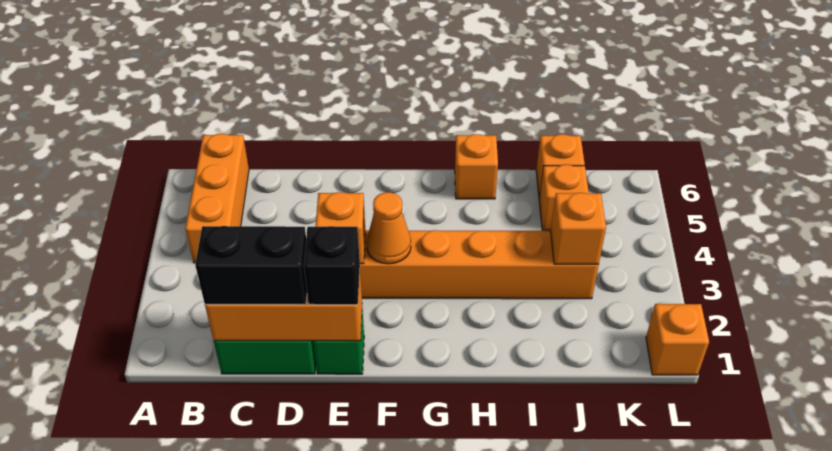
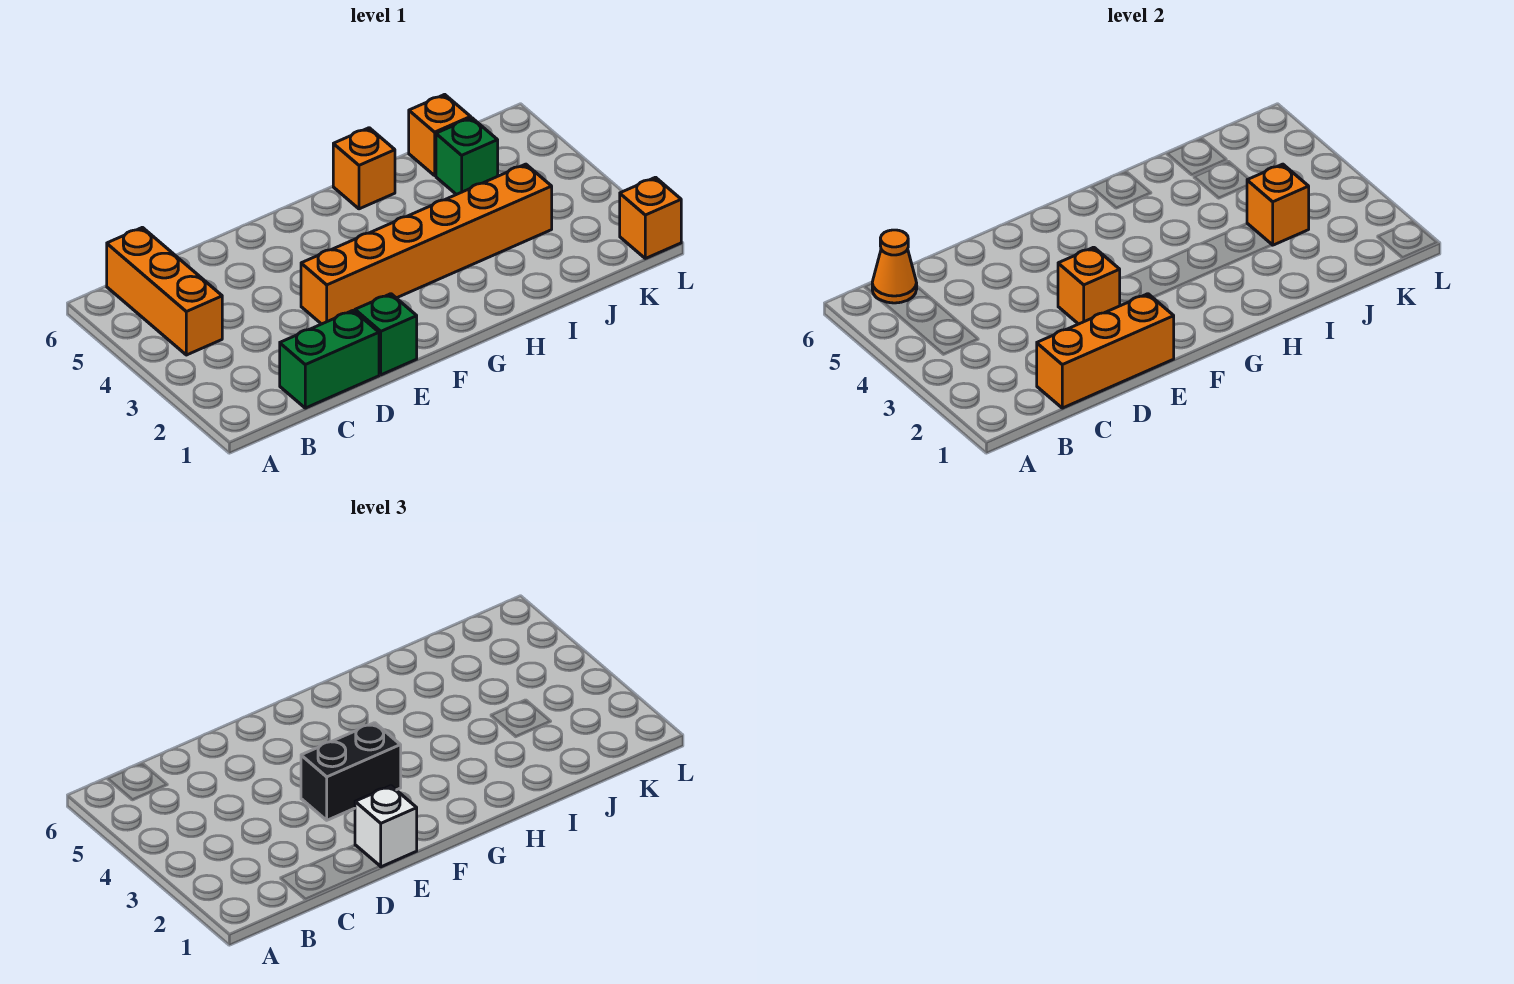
black 1x2 brick [195,226,307,304] -> black 1x2 brick moved to [301,723,401,820]
black 1x1 brick [304,226,360,305] -> white 1x1 brick [355,786,417,867]
orange 1x1 cone [367,192,411,264] -> orange 1x1 cone moved to [872,230,917,303]
orange 1x1 brick [539,165,589,231] -> green 1x1 brick [436,118,498,195]

